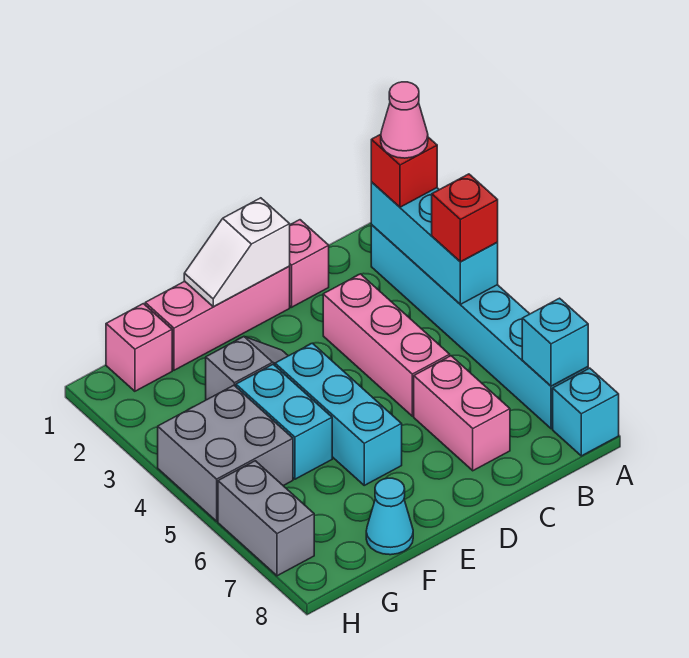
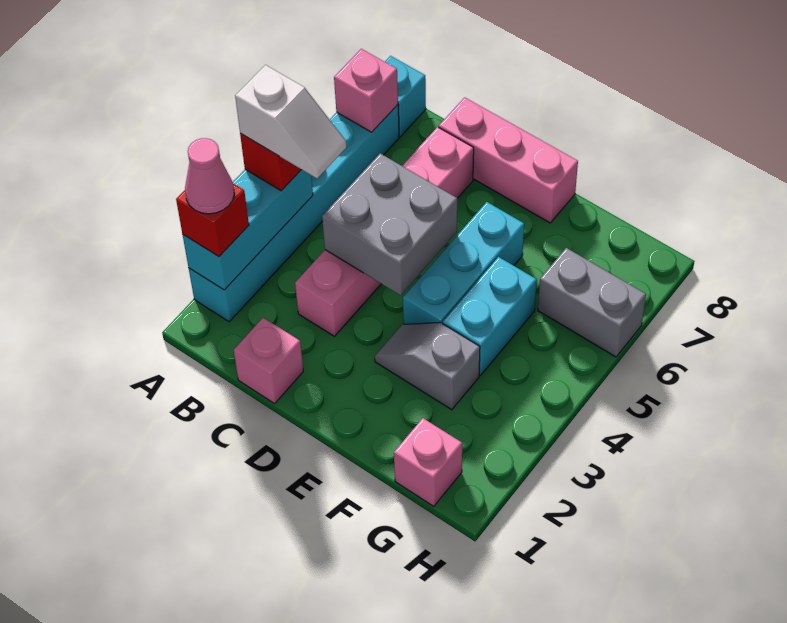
cyan 1x1 brick [522,298,588,386] -> pink 1x1 brick [334,49,398,132]
pink 1x3 brick [145,267,290,370] -> pink 1x3 brick moved to [439,97,578,223]
white 1x2 slope [184,198,290,307] -> white 1x2 slope moved to [235,65,346,179]
cyan 1x1 cone [366,478,413,555] -> none
grey 2x2 brick [158,385,293,521] -> grey 2x2 brick moved to [322,153,457,295]
grey 1x2 brick [218,461,314,576] -> grey 1x2 brick turned to [538,248,646,357]

